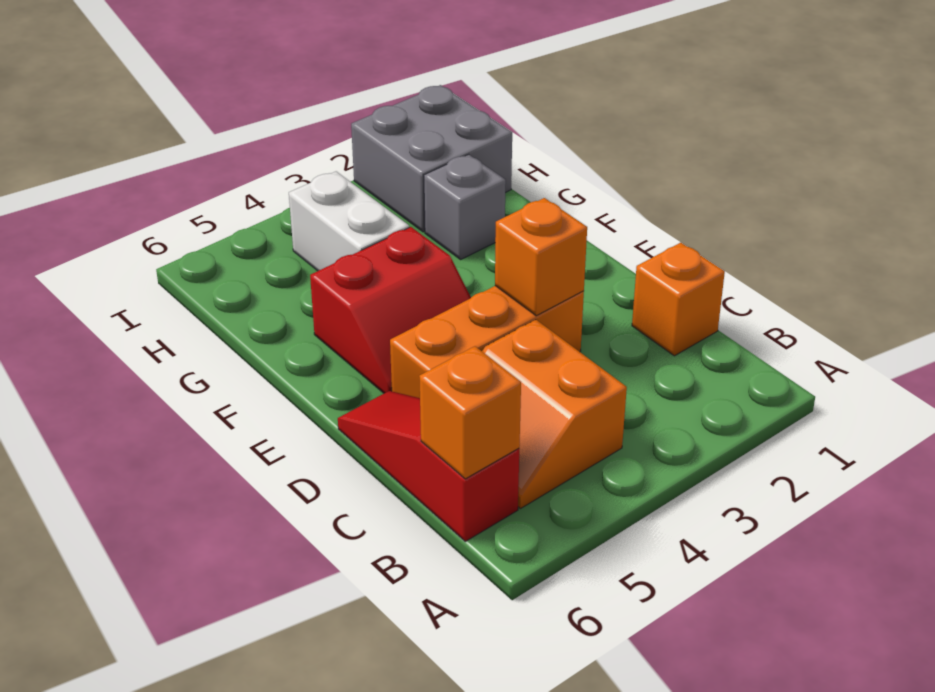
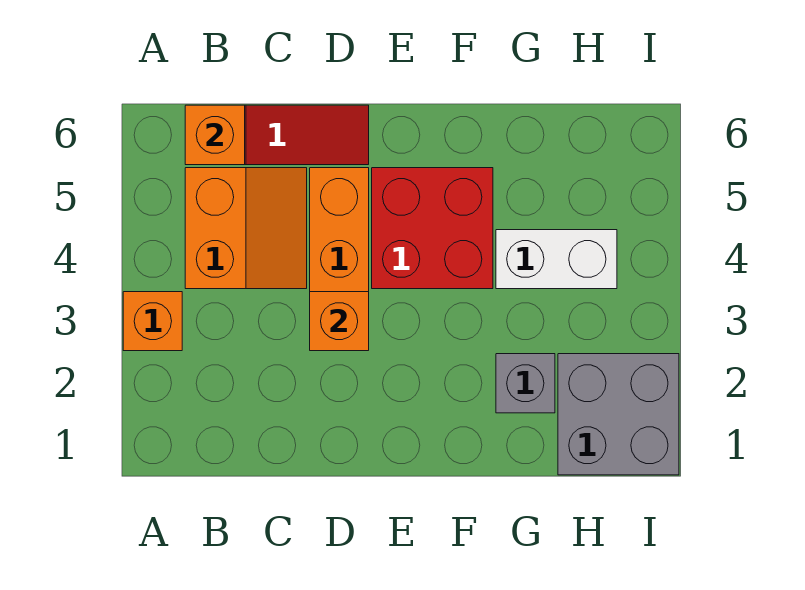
orange 2x2 slope [482,320,627,509] -> orange 2x2 slope turned to [185,168,307,289]
orange 1x1 brick [632,243,725,356] -> orange 1x1 brick moved to [123,292,182,351]
red 2x2 slope [310,227,471,393] -> red 2x2 brick [372,168,493,289]

